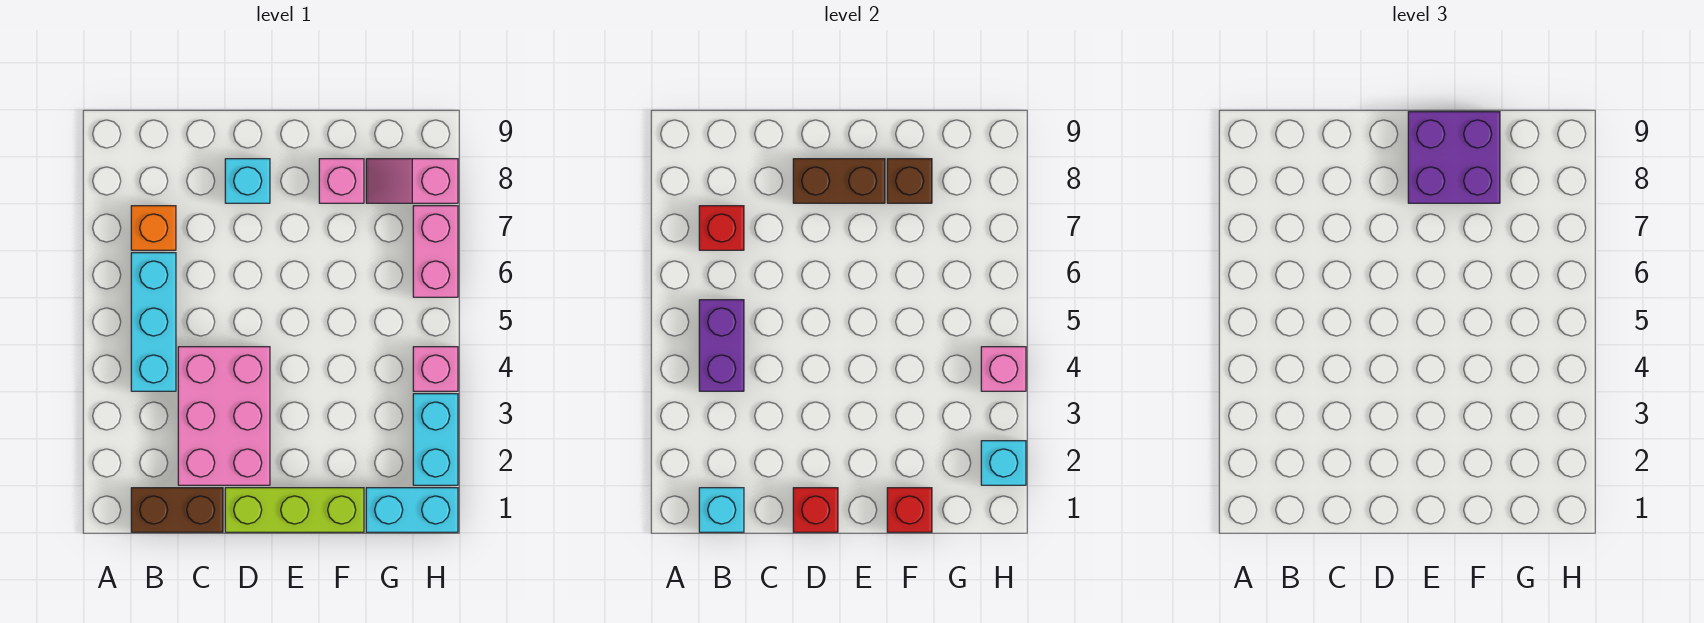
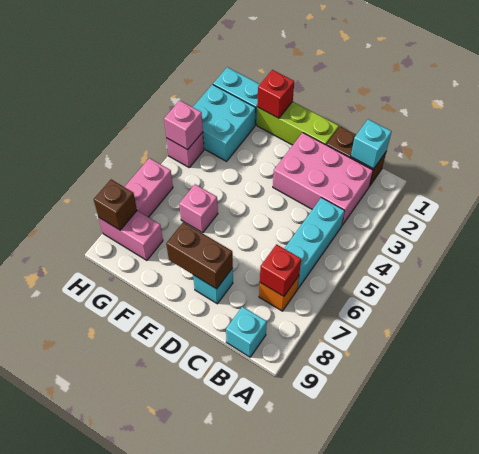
purple 1x2 brick [699,300,744,391] -> none
pink 2x3 brick [178,347,270,485] -> pink 2x3 brick turned to [273,133,373,225]
red 1x1 brick [793,488,838,532] -> none
purple 2x2 brick [1408,112,1500,203] -> none
pink 1x1 brick [319,159,364,203] -> pink 1x1 brick moved to [179,184,218,233]
brown 1x1 brick [887,159,932,203] -> brown 1x1 brick moved to [94,180,137,230]
pink 1x2 slope [366,159,458,203] -> pink 1x2 brick [99,211,163,260]
cyan 1x2 brick [413,394,458,485] -> cyan 2x2 brick [193,85,256,161]
cyan 1x1 brick [981,441,1026,485] -> cyan 1x1 brick moved to [226,307,267,357]

